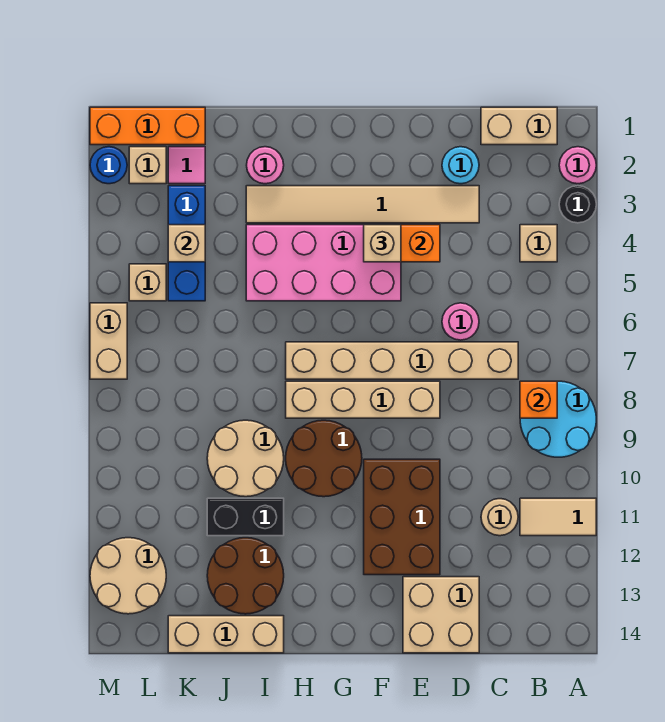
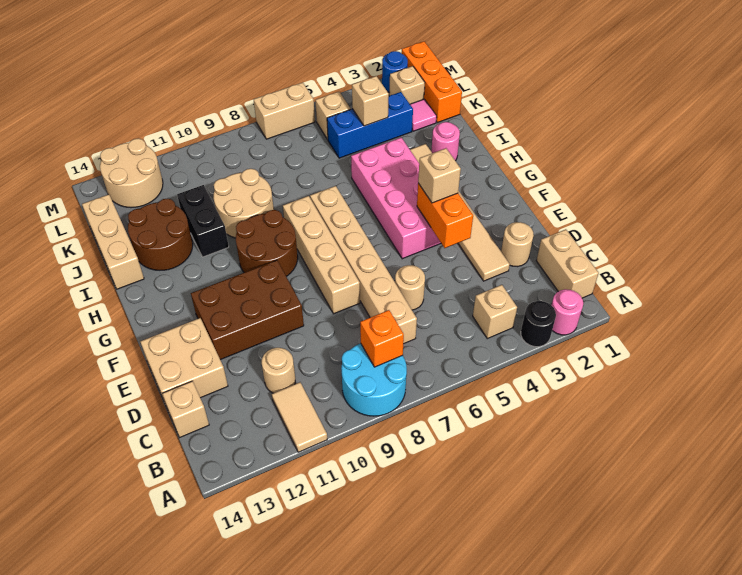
none -> tan 1x1 brick [162,381,209,437]
cyan 1x1 round brick [442,147,479,184] -> tan 1x1 round brick [501,222,534,267]
pink 1x1 round brick [442,303,479,340] -> tan 1x1 round brick [395,265,425,310]

